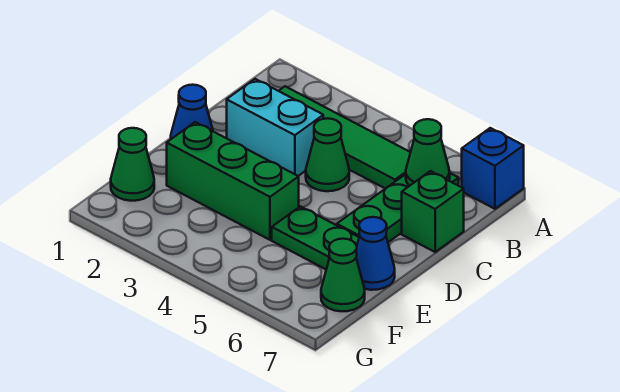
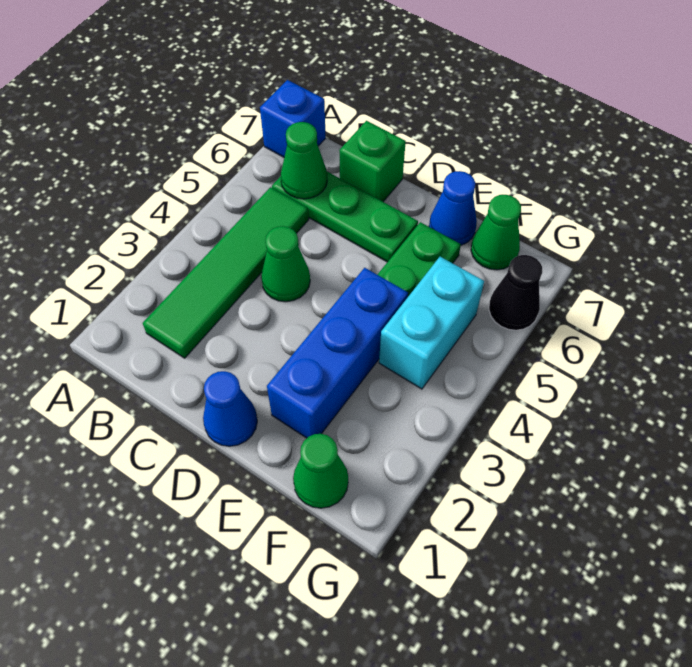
cyan 1x2 brick [227,79,323,176] -> cyan 1x2 brick moved to [379,257,484,389]
green 1x3 brick [167,122,299,240] -> blue 1x3 brick [267,268,408,438]
none -> black 1x1 cone [489,255,542,330]

